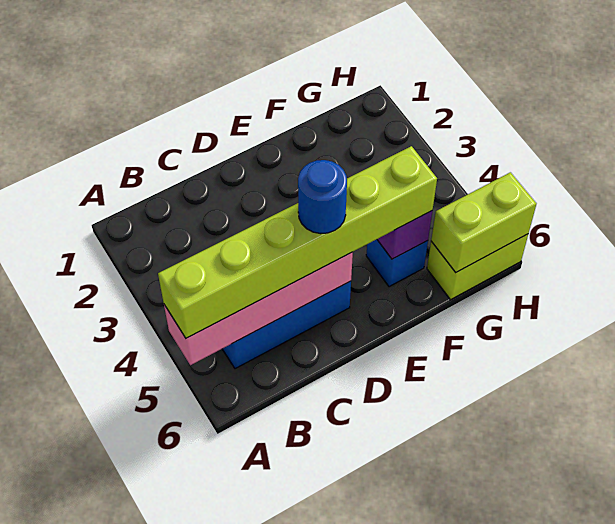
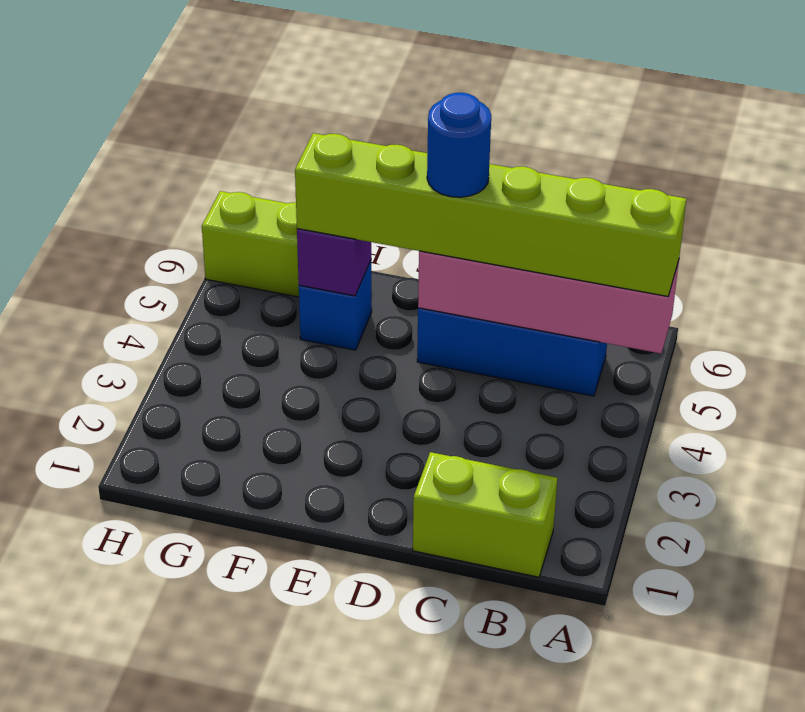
lime 1x2 brick [431,172,537,272] -> lime 1x2 brick moved to [413,452,557,577]

